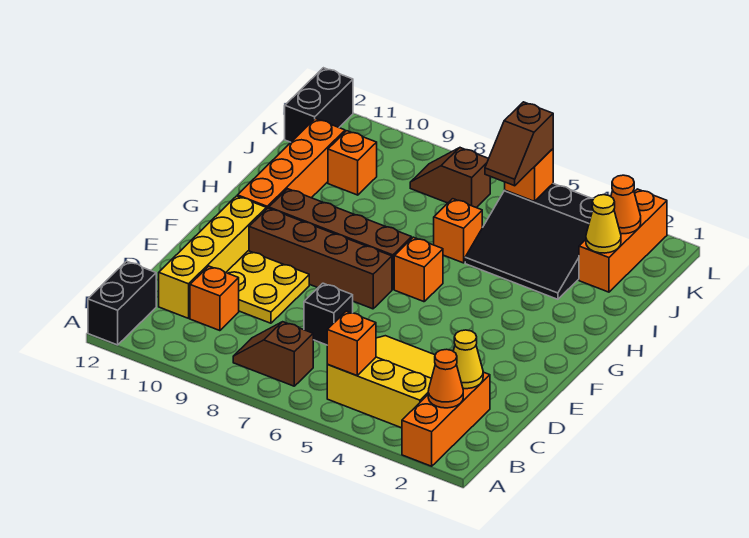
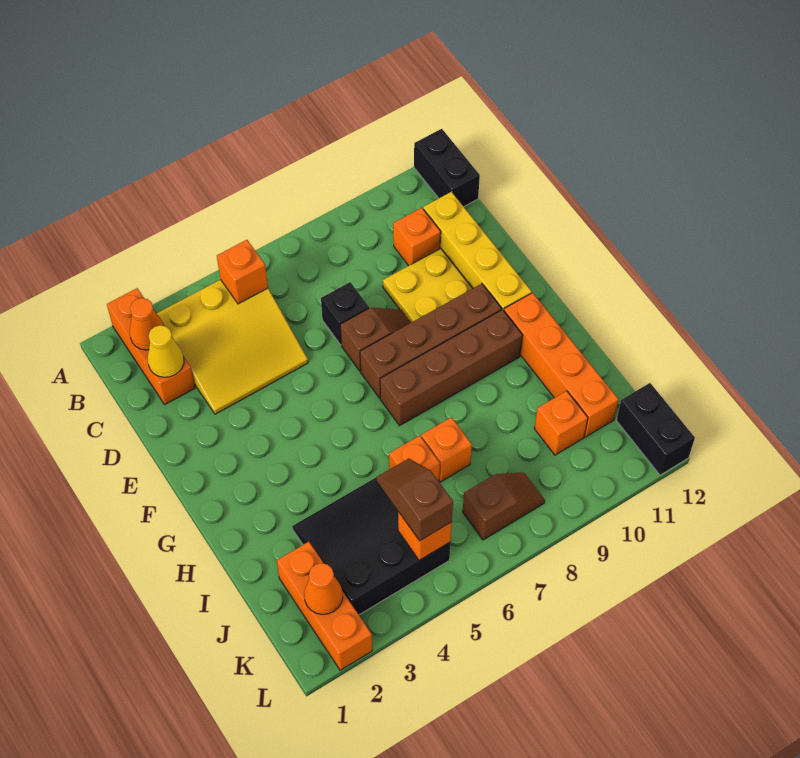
brown 1x2 slope [233,322,313,386] -> brown 1x2 slope moved to [340,308,411,371]
orange 1x1 brick [394,237,443,302] -> orange 1x1 brick moved to [421,417,472,482]
yellow 1x1 cone [586,195,621,253] -> none

